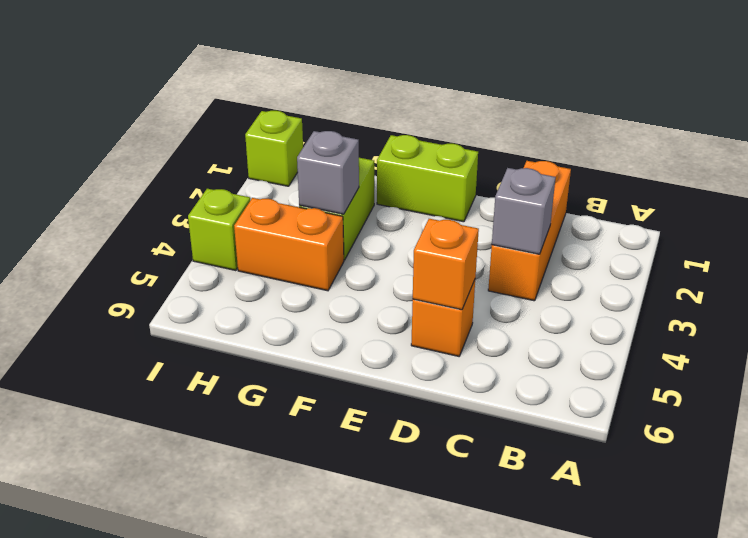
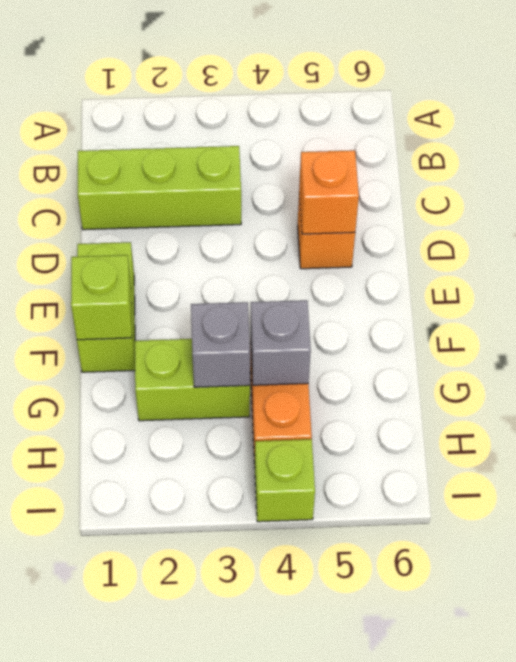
orange 1x3 brick [488,161,571,301] -> lime 1x3 brick [78,146,241,230]
grey 1x1 brick [492,168,556,254] -> grey 1x1 brick moved to [251,300,311,385]
lime 1x1 brick [245,111,303,186] -> lime 1x1 brick moved to [71,255,132,340]

